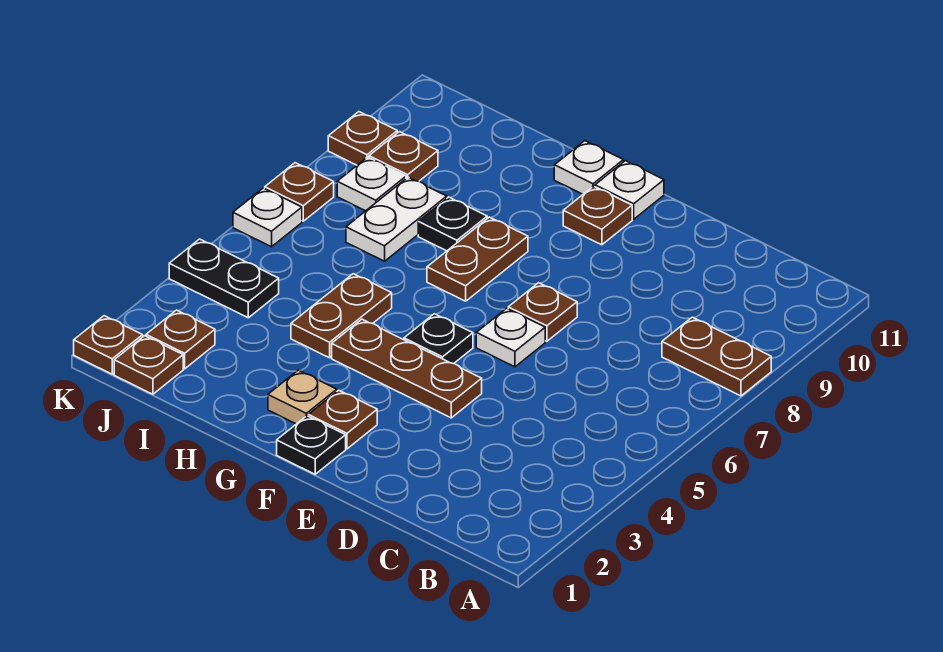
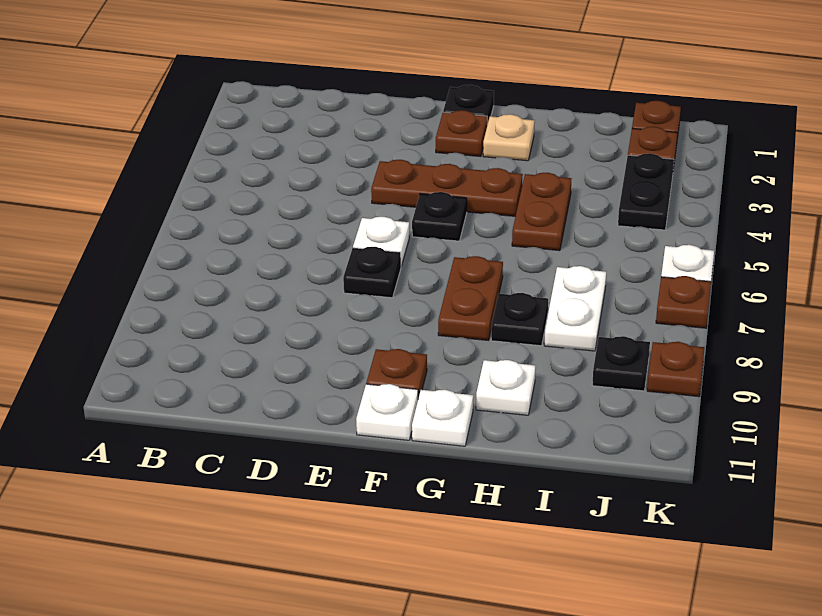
brown 1x2 plate [662,317,771,396] -> none
brown 1x1 plate [508,283,577,341] -> black 1x1 plate [343,247,401,298]
black 1x2 plate [169,239,279,318] -> black 1x2 plate turned to [618,153,674,230]
white 1x1 plate [337,157,406,211] -> white 1x1 plate moved to [476,360,535,415]
brown 1x1 plate [369,132,438,181] -> black 1x1 plate [592,336,650,391]
brown 1x1 plate [74,316,143,374] -> none

